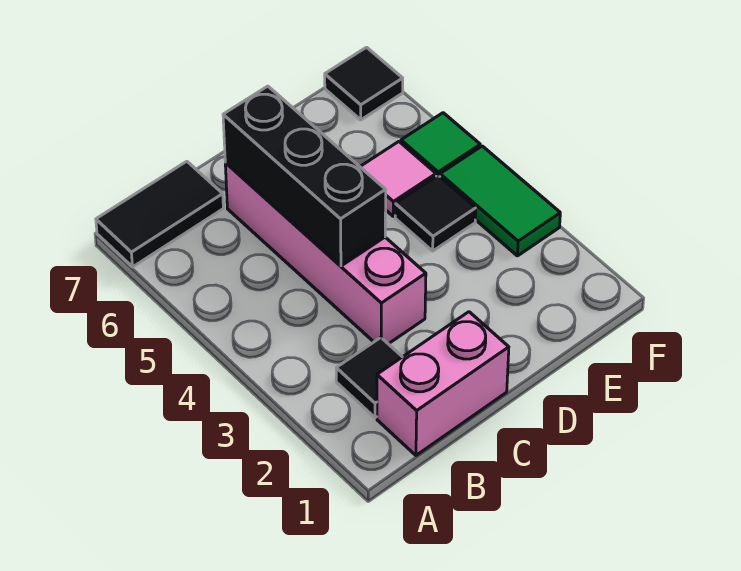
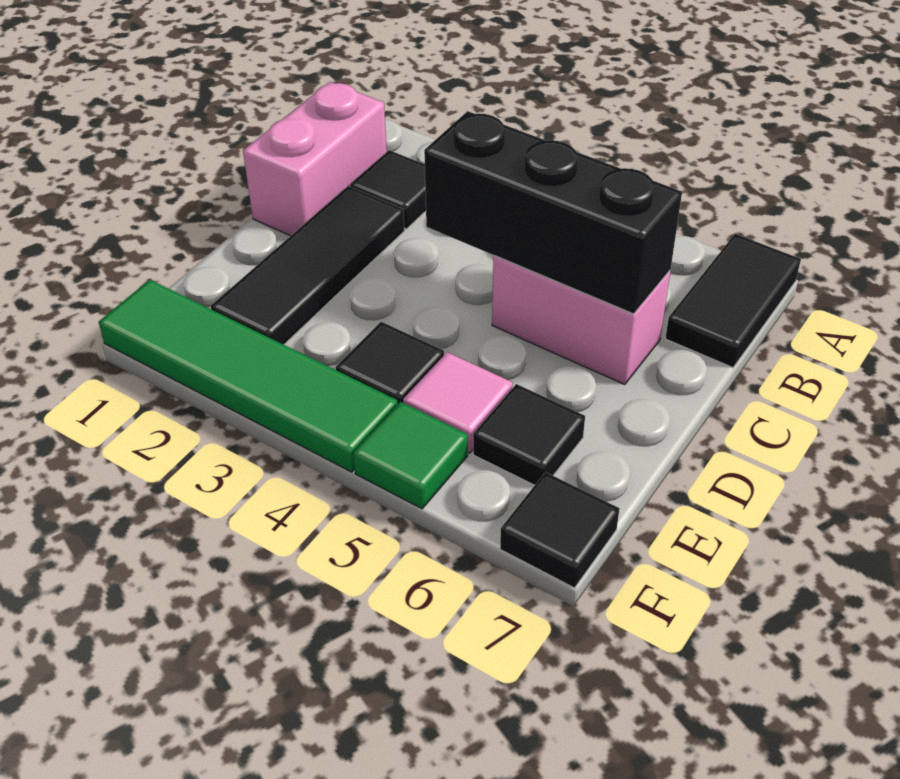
none -> black 1x3 tile [211,186,405,345]
pink 1x4 brick [225,163,426,344] -> pink 1x2 brick [492,256,670,385]
none -> black 1x1 tile [473,384,585,485]
green 1x2 tile [440,146,560,256] -> green 1x4 tile [99,280,398,472]

